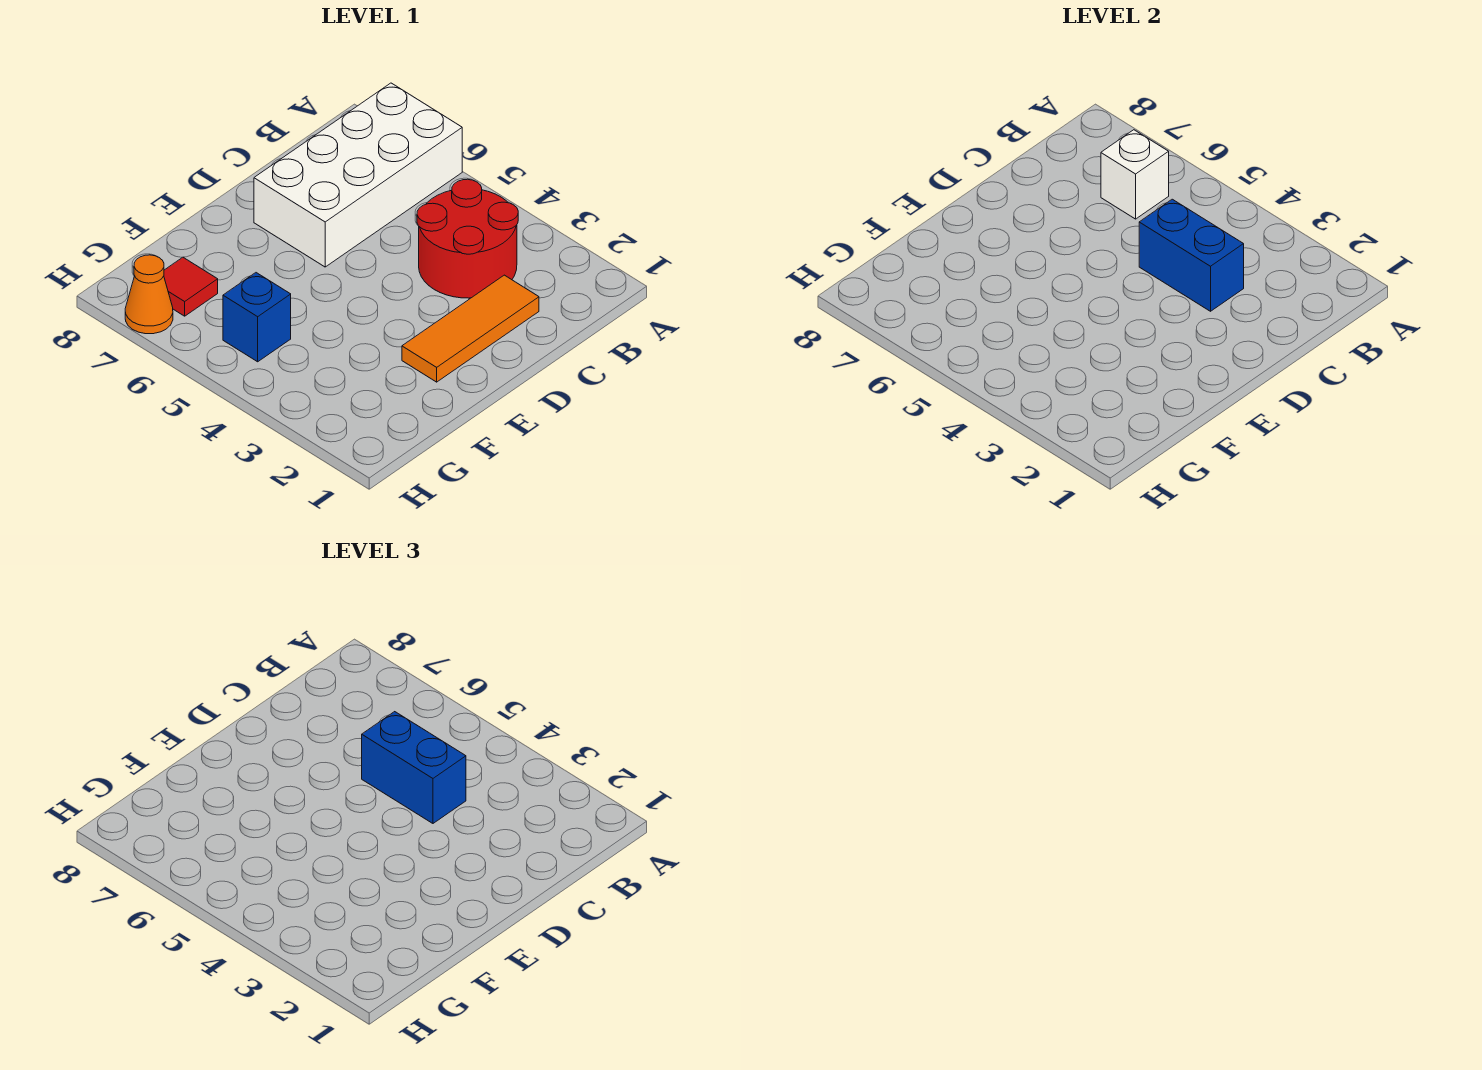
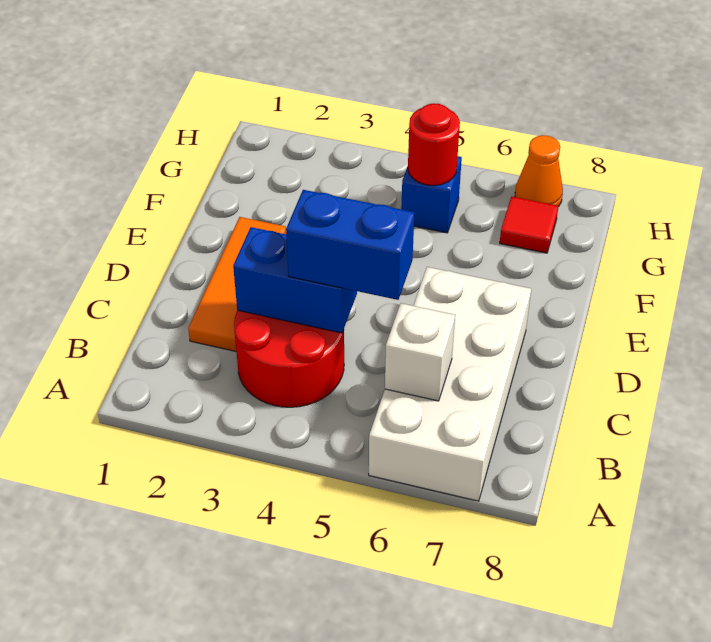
none -> red 1x1 round brick [408,103,460,186]

